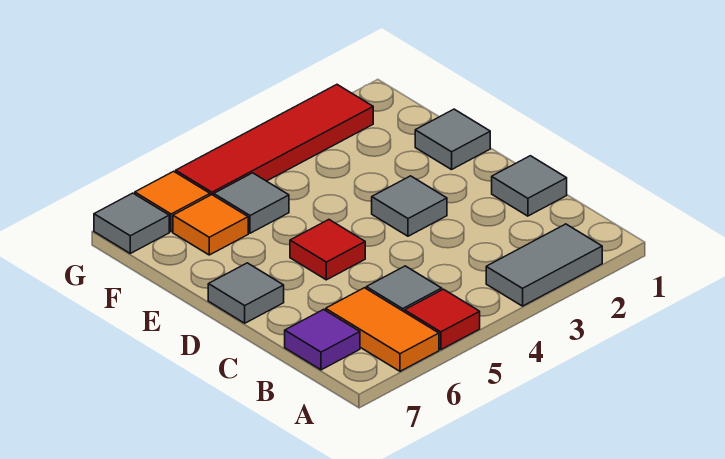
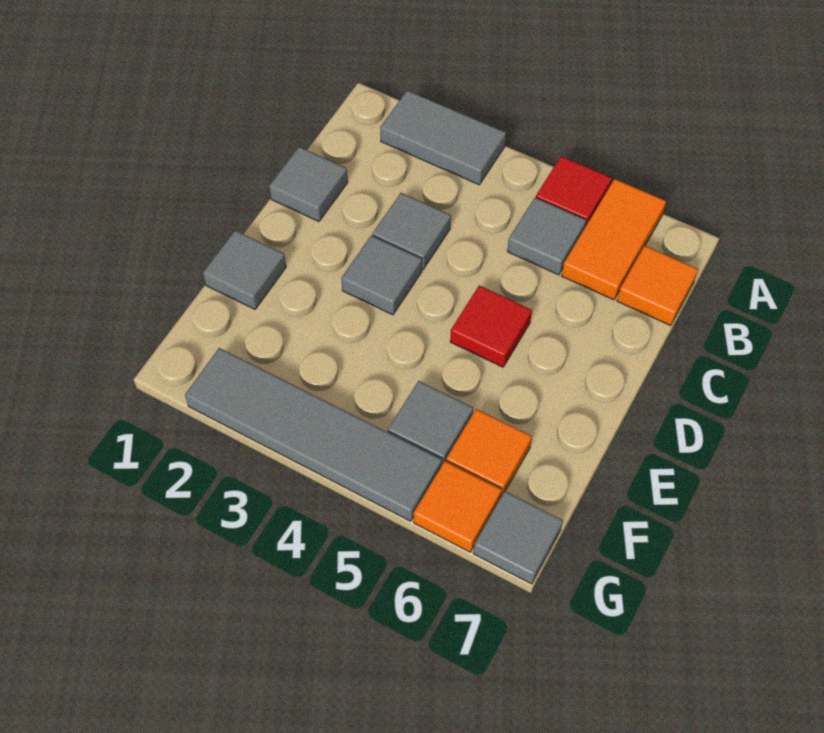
purple 1x1 tile [285,310,360,370] -> orange 1x1 tile [617,246,698,326]
grey 1x1 tile [208,263,284,323] -> grey 1x1 tile moved to [372,193,451,270]
red 1x4 tile [176,85,373,195] -> grey 1x4 tile [185,348,442,521]

